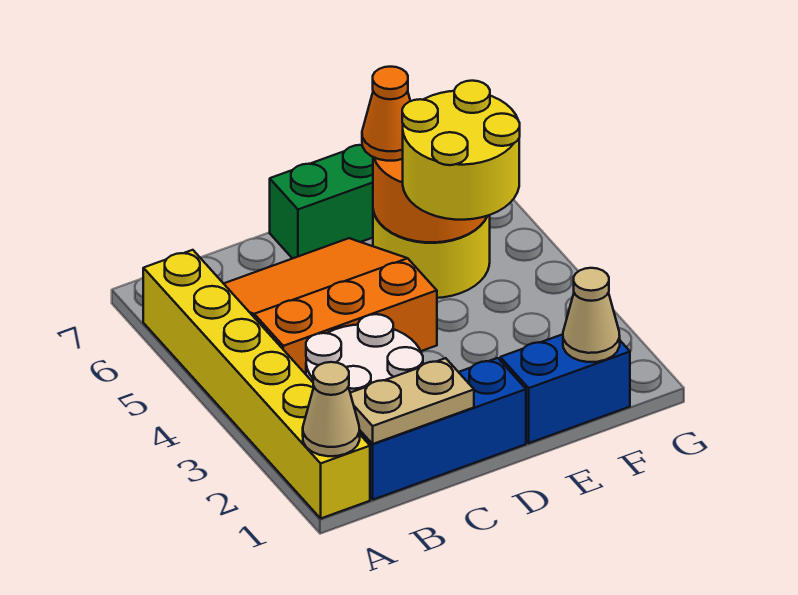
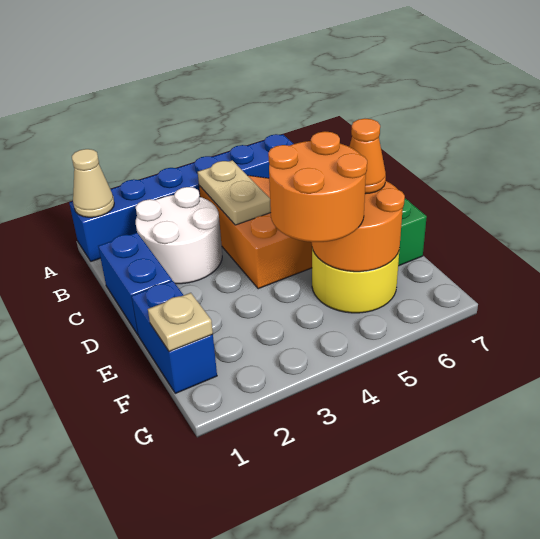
yellow 1x6 brick [143,250,370,518] -> blue 1x6 brick [69,134,293,261]
blue 1x3 brick [360,358,526,500] -> blue 1x2 brick [98,233,172,334]
tan 1x2 plate [350,358,474,444] -> tan 1x2 plate moved to [198,160,271,225]
yellow 2x2 round brick [402,81,520,220] -> orange 2x2 round brick [268,131,367,242]
tan 1x1 cone [563,268,620,362] -> tan 1x1 plate [148,293,213,352]

